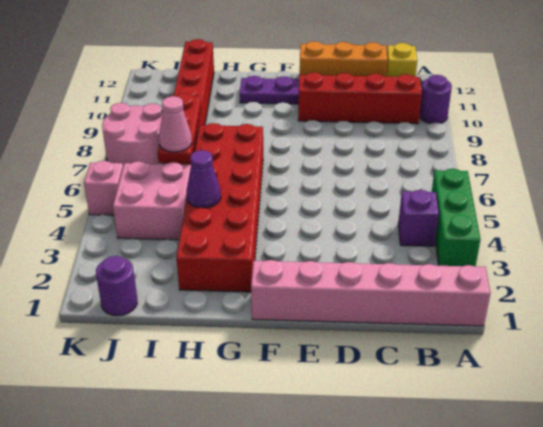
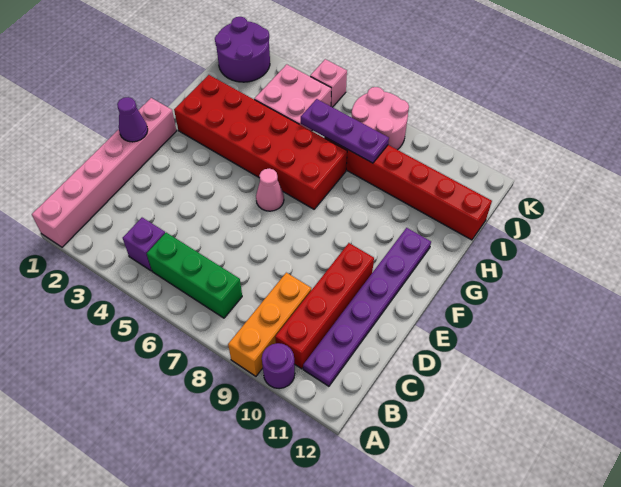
green 1x3 brick [432,168,480,267] -> green 1x3 brick moved to [147,233,242,318]
yellow 1x1 brick [386,43,417,77] -> none
orange 1x3 brick [300,41,388,76] -> orange 1x3 brick moved to [228,273,311,376]
purple 1x1 cone [186,150,221,208] -> purple 1x1 cone moved to [117,97,148,142]
red 1x3 plate [158,93,201,163] -> purple 1x3 plate [301,99,389,163]
pink 1x1 cone [159,96,192,152] -> pink 1x1 cone moved to [256,168,284,211]
purple 1x1 round brick [96,256,137,316] -> purple 2x2 round brick [215,17,270,82]

